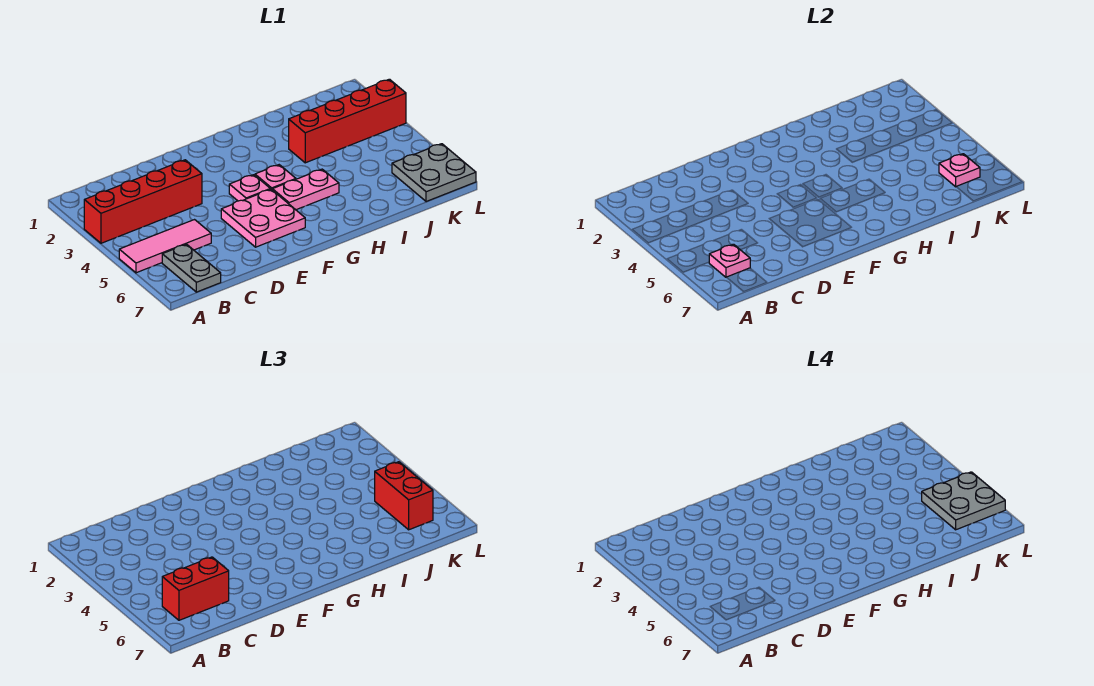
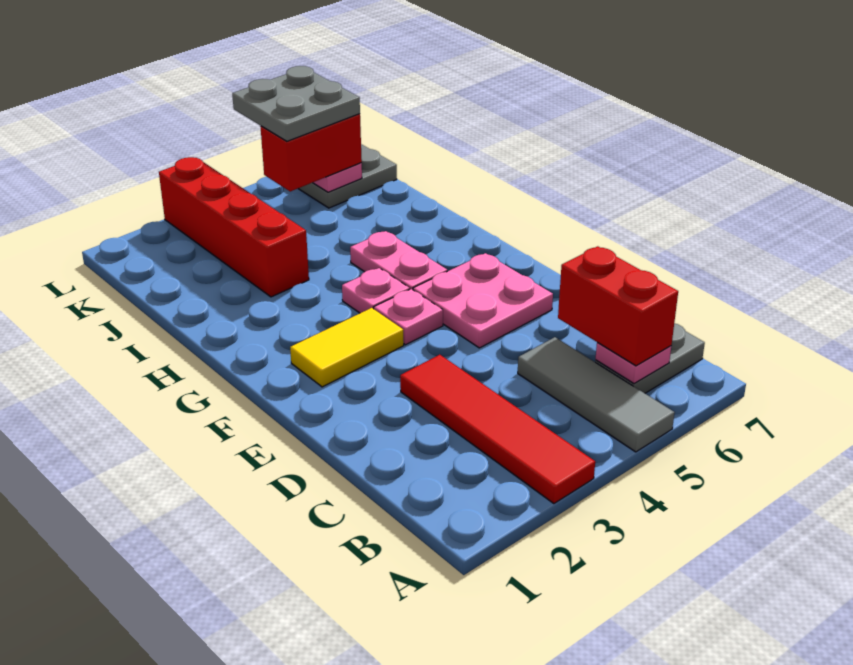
red 1x4 brick [84,160,202,243] -> red 1x4 tile [400,355,595,504]
pink 1x3 tile [119,220,211,273] -> grey 1x3 tile [518,337,675,452]
none -> yellow 1x2 tile [290,308,404,387]

